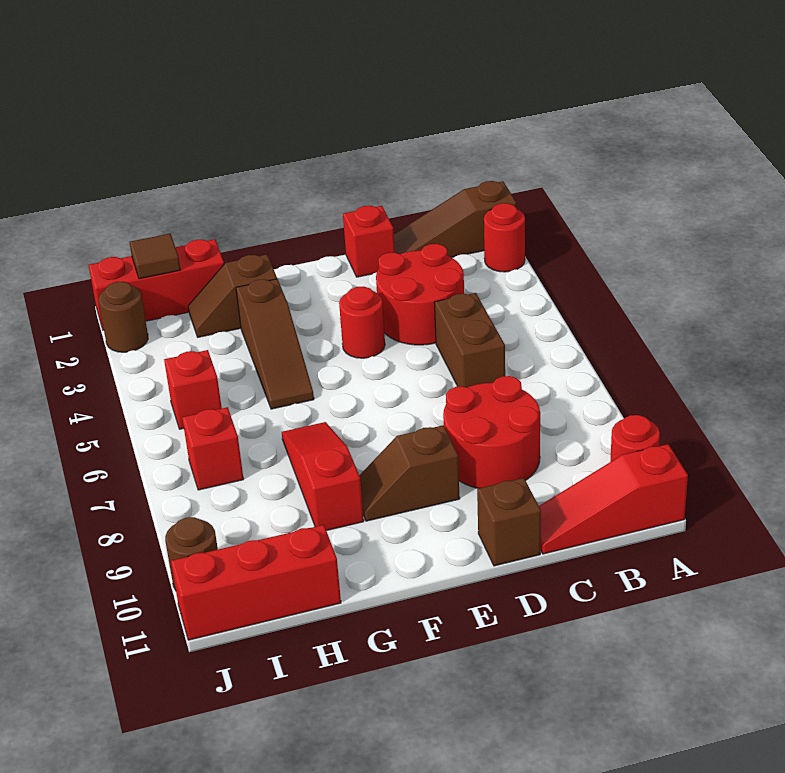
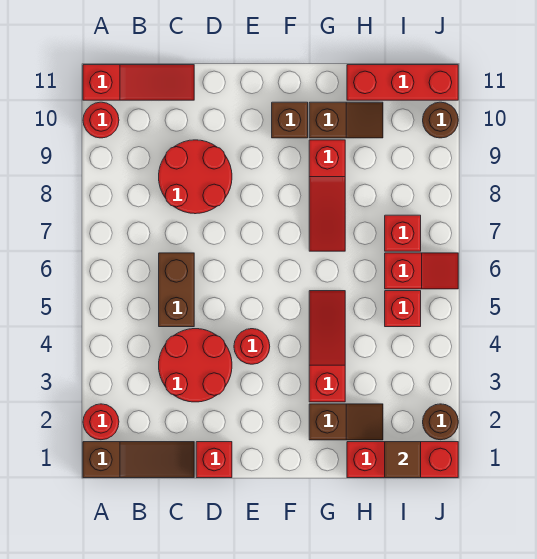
brown 1x1 brick [477,478,541,566] -> brown 1x1 brick moved to [272,102,308,138]
brown 1x2 slope [359,425,460,521] -> brown 1x2 slope moved to [309,102,383,138]
brown 1x3 slope [236,279,314,409] -> red 1x3 slope [309,291,345,402]
none -> red 1x2 slope [385,253,458,289]

